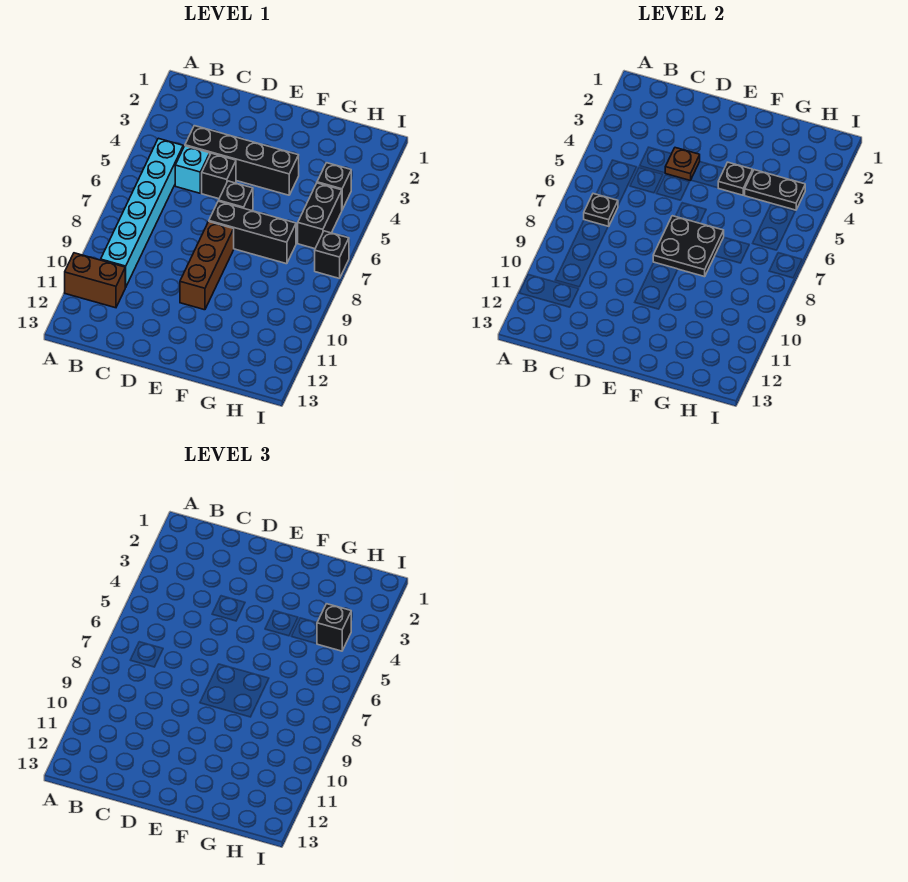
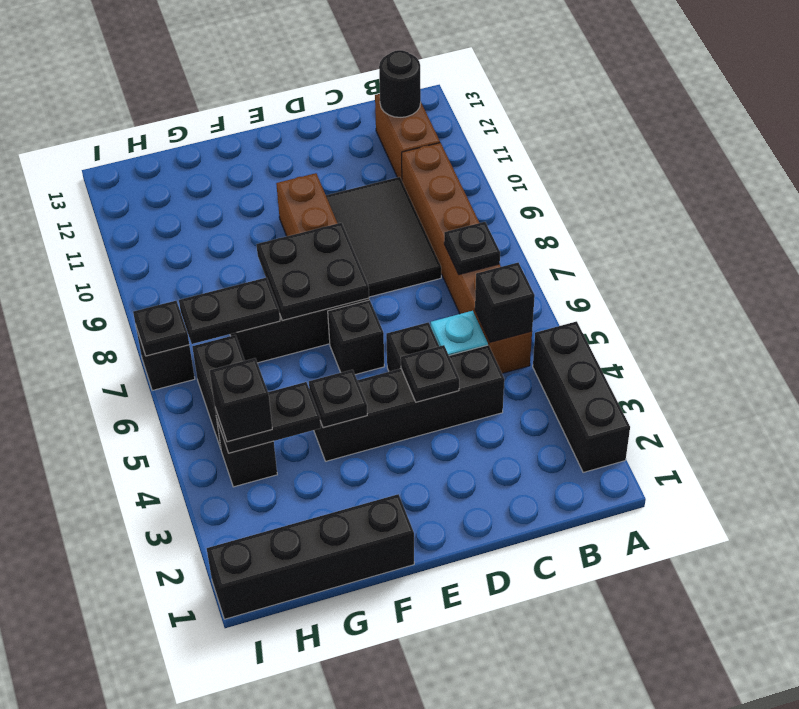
none -> black 1x3 brick [533,321,630,472]
brown 1x2 brick [65,253,126,308] -> brown 1x2 brick turned to [375,94,440,180]
cyan 1x6 brick [101,138,183,287] -> brown 1x6 brick [402,143,532,373]
none -> black 1x1 brick [475,263,535,342]
none -> black 1x1 round brick [379,50,421,117]
none -> black 2x3 tile [326,177,441,297]
brown 1x1 plate [665,148,700,181] -> black 1x1 plate [401,345,459,402]
none -> black 1x4 brick [207,494,414,619]
none -> black 1x2 plate [179,278,280,344]
none -> black 1x1 plate [133,301,189,356]

